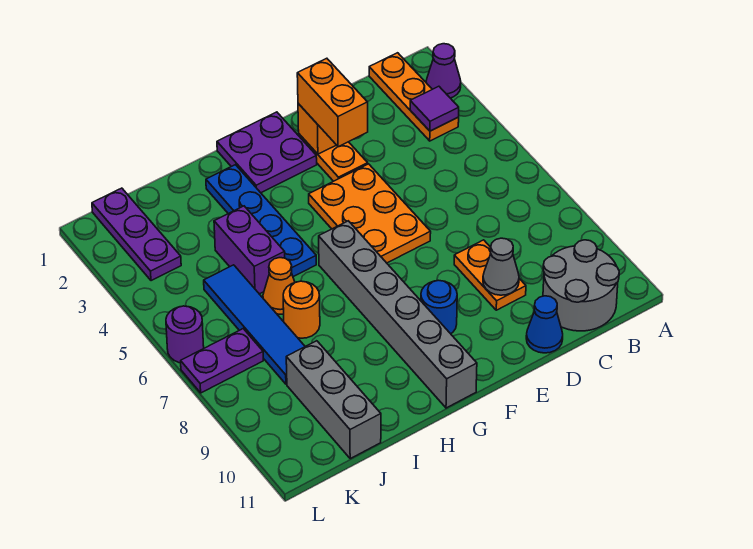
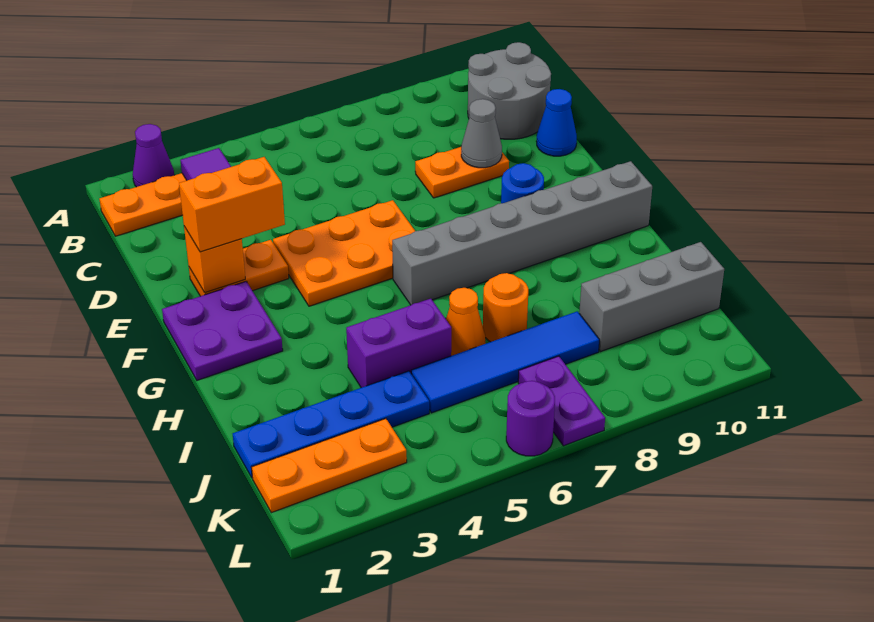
blue 1x4 plate [206,165,316,277] -> blue 1x4 plate moved to [233,371,429,477]
purple 1x3 plate [92,188,181,281] -> orange 1x3 plate [252,419,407,513]

